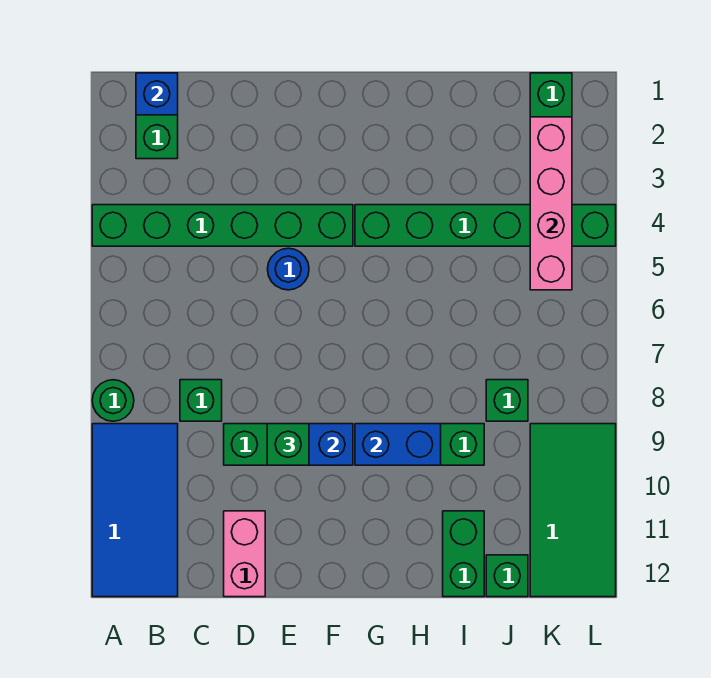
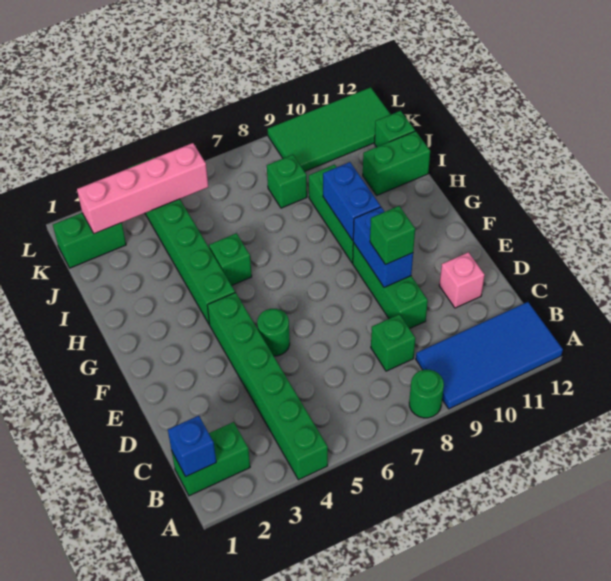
pink 1x2 brick [224,511,265,597] -> pink 1x1 brick [439,252,485,308]
blue 1x1 round brick [268,248,309,290] -> green 1x1 round brick [257,309,290,356]
none -> green 1x1 brick [209,233,252,285]

